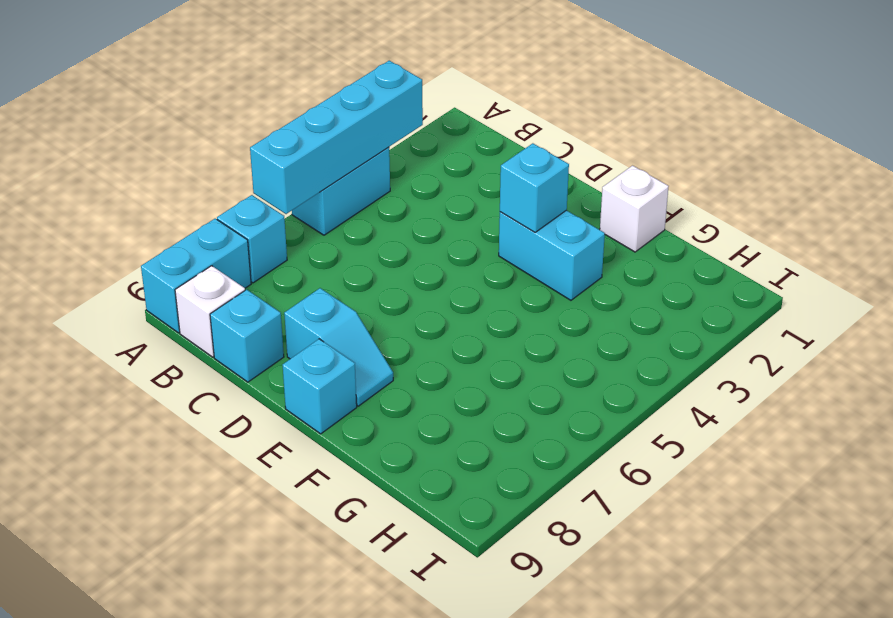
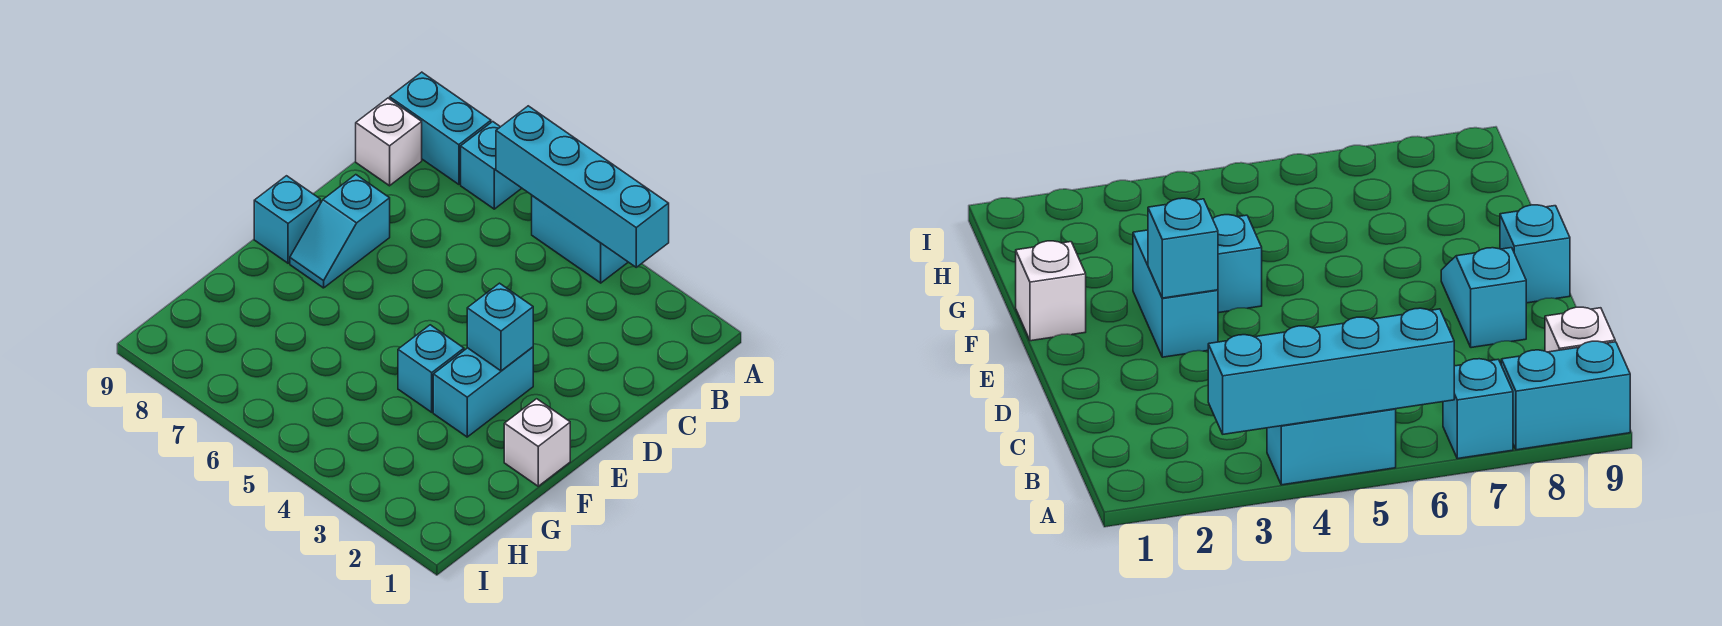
cyan 1x1 brick [210,290,284,382] -> cyan 1x1 brick moved to [398,325,464,412]

